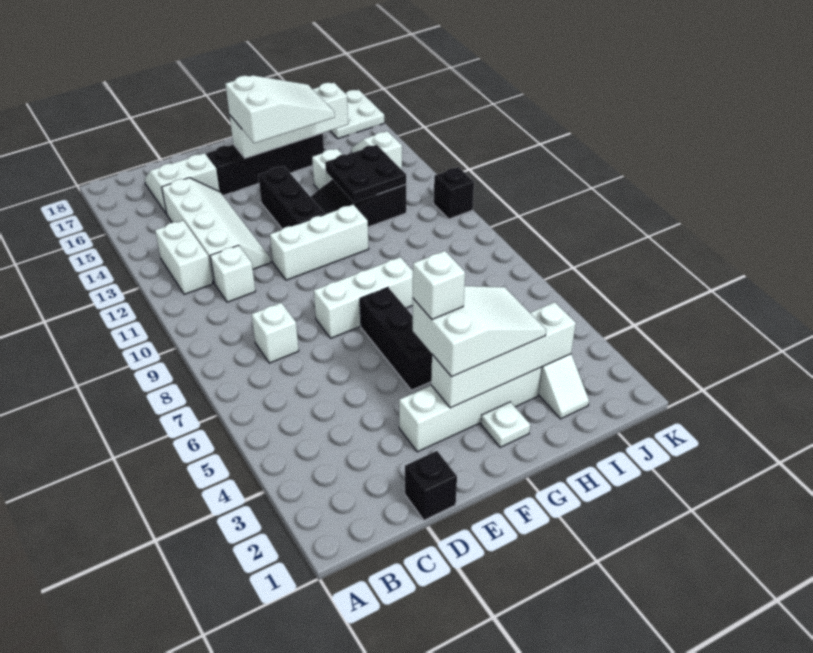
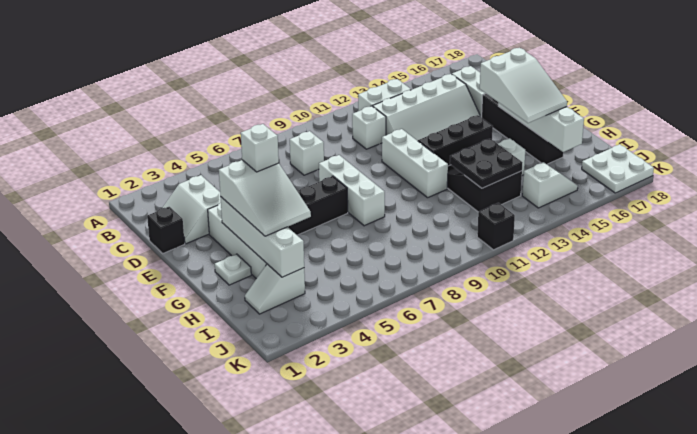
none -> white 2x2 slope [163,175,221,244]

